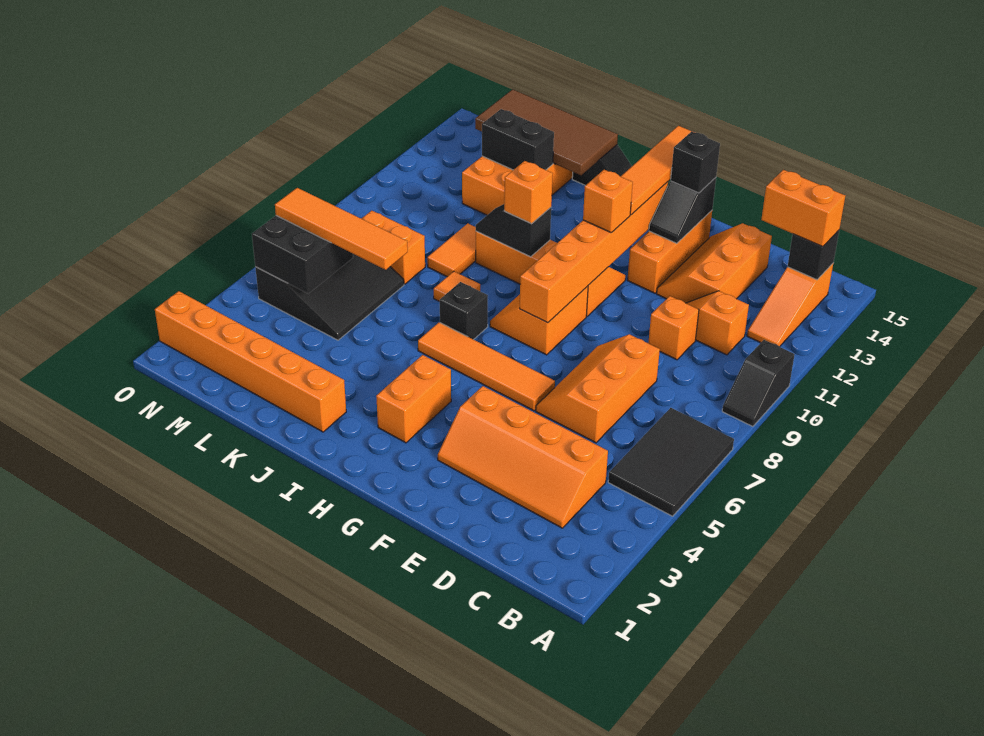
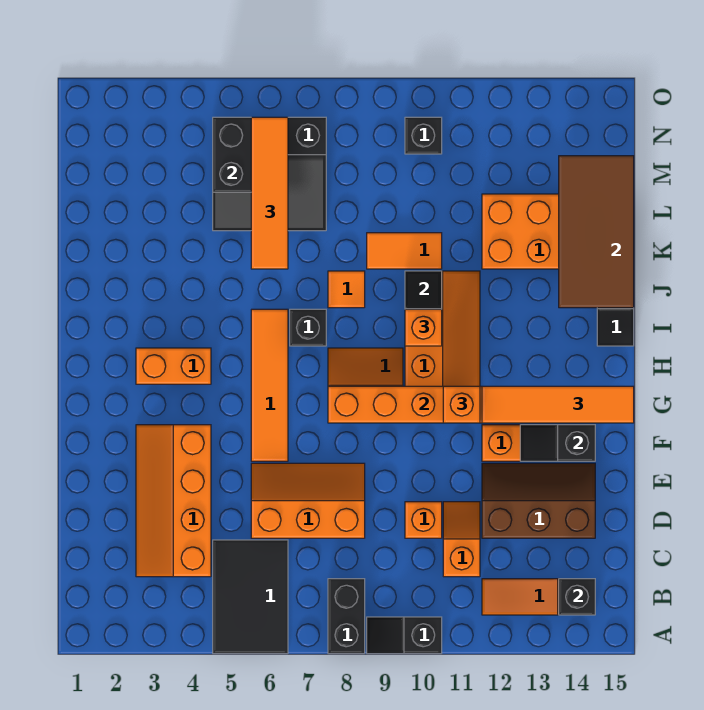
black 2x3 tile [608,408,734,516] -> black 2x3 tile turned to [213,540,288,654]
orange 1x2 brick [761,170,845,247] -> none
orange 2x3 slope [657,223,772,303] -> brown 2x3 slope [482,463,595,538]
black 1x1 brick [671,131,720,193] -> black 1x1 brick moved to [405,117,442,154]
orange 1x6 brick [155,291,346,432] -> none
black 1x2 brick [482,109,554,170] -> black 1x2 brick moved to [328,579,365,654]
orange 1x2 brick [361,211,425,284] -> none

